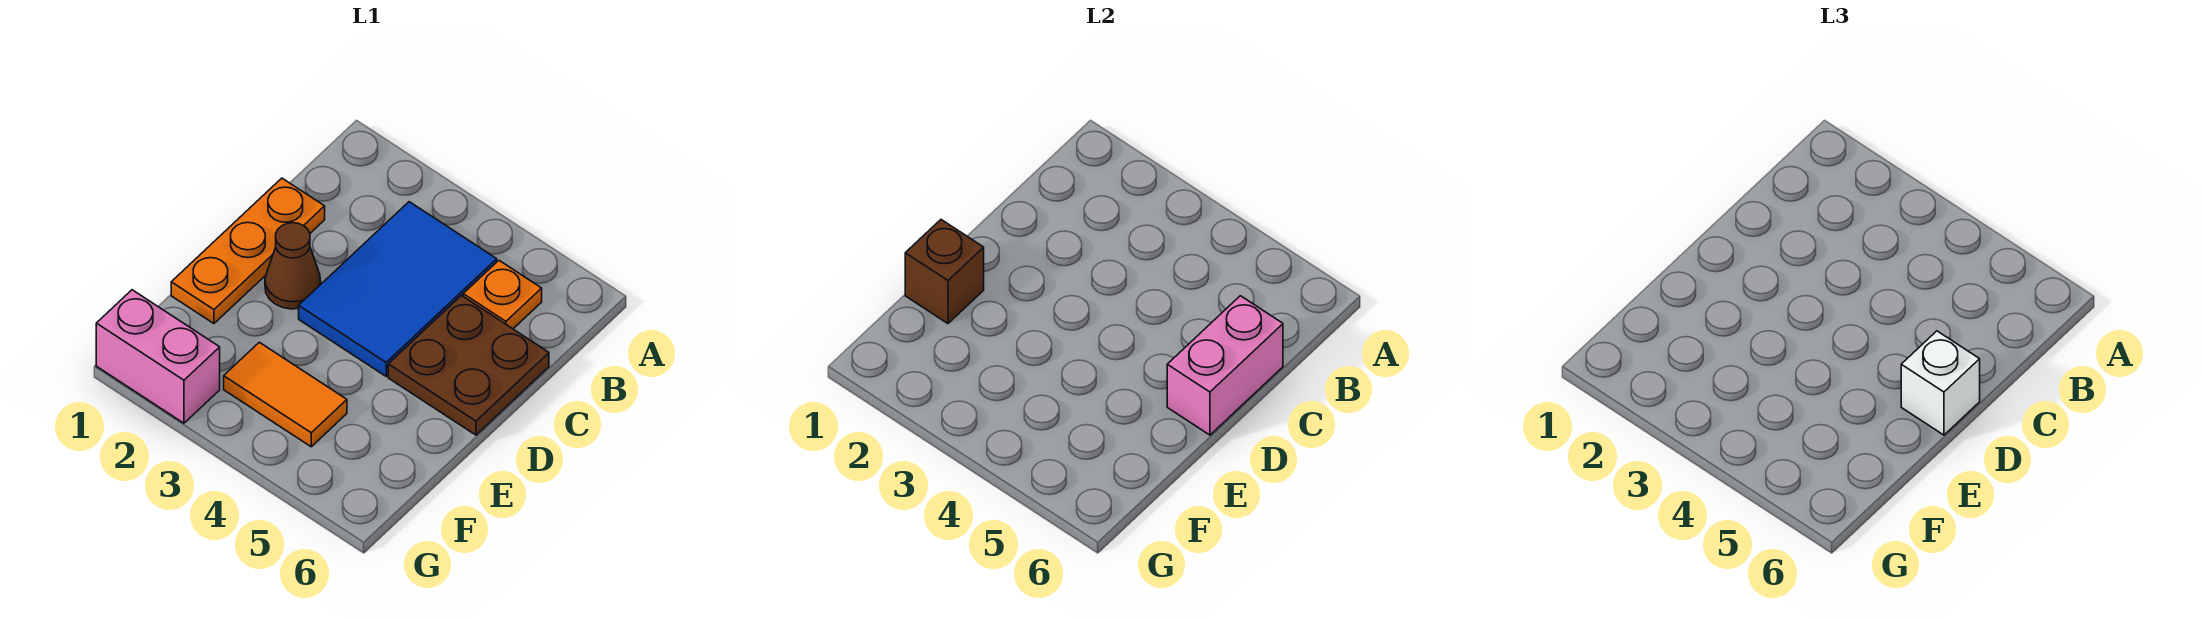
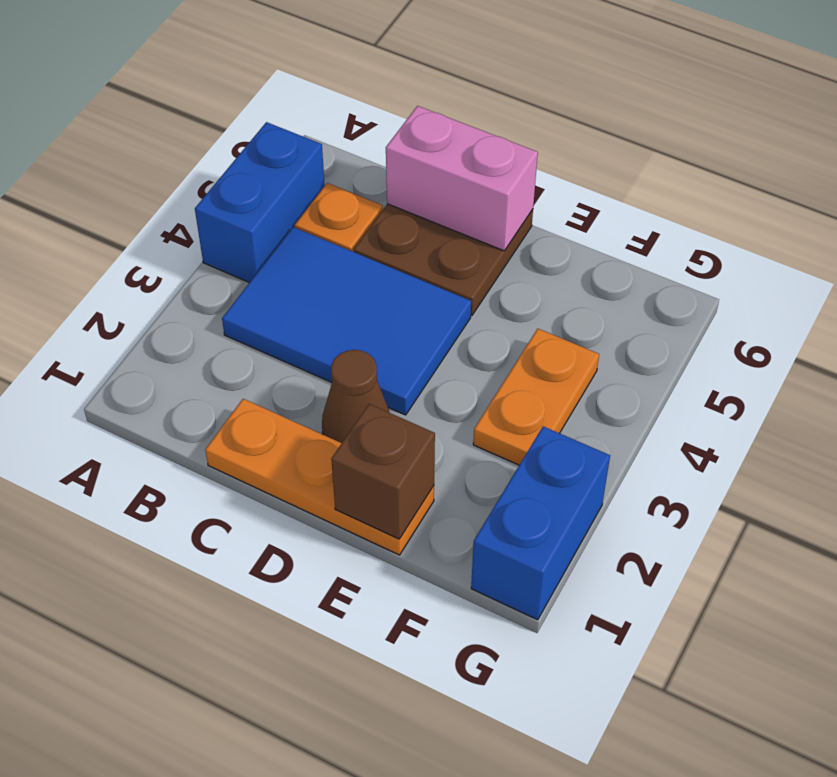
none -> blue 1x2 brick [195,122,325,283]
white 1x1 brick [1901,331,1980,435] -> none
orange 1x2 tile [224,342,347,447] -> orange 1x2 plate [473,329,599,465]
pink 1x2 brick [96,290,220,423] -> blue 1x2 brick [471,426,610,620]

